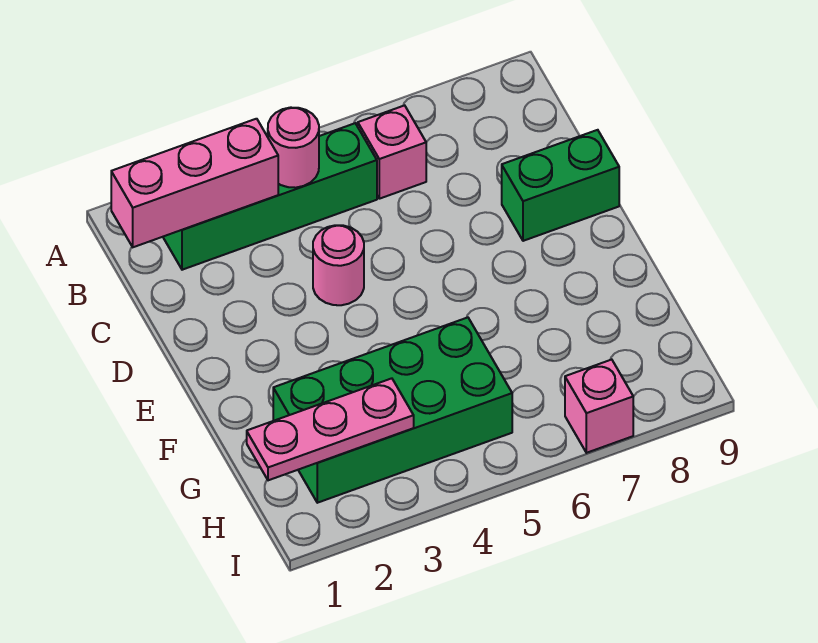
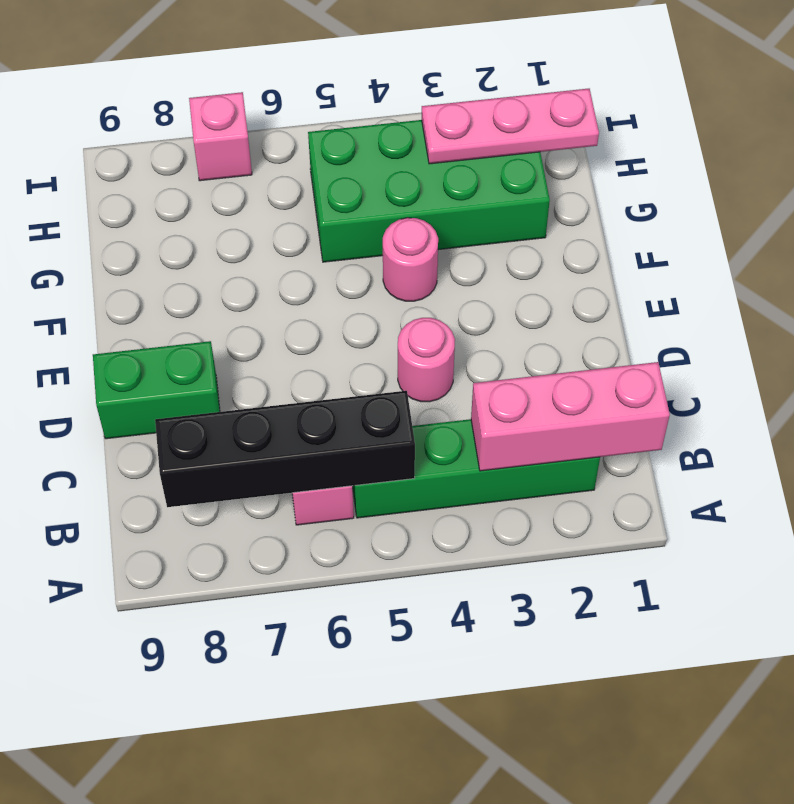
pink 1x1 round brick [268,107,319,188] -> pink 1x1 round brick moved to [383,218,438,301]
none -> black 1x4 brick [155,391,415,507]

